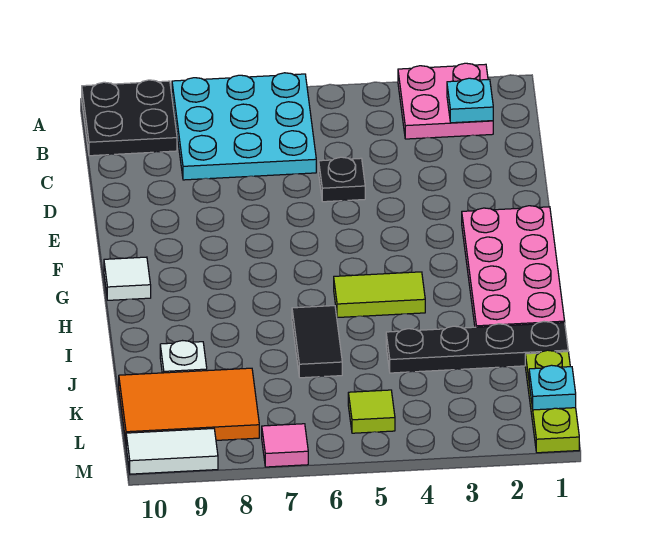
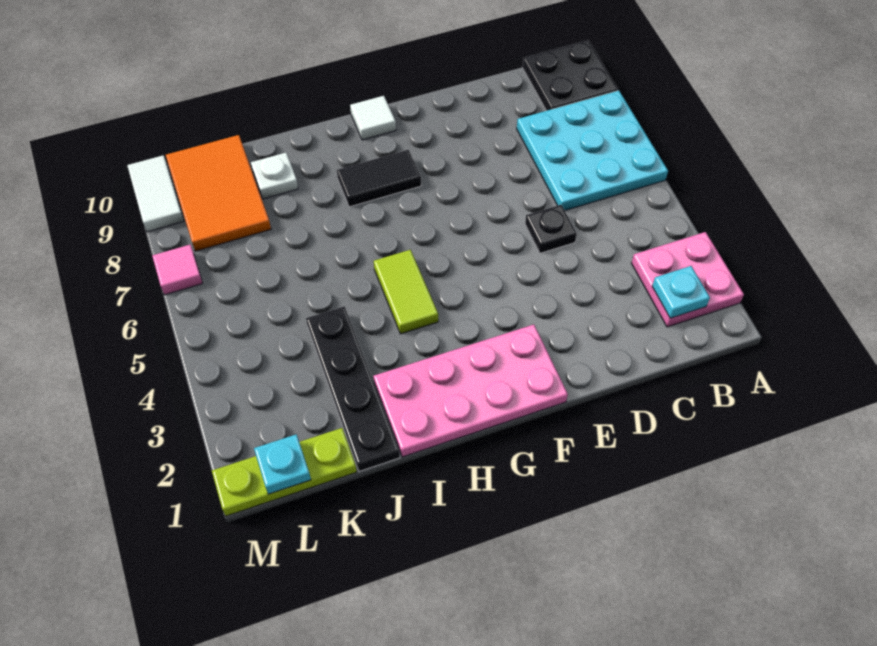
black 1x2 tile [292,306,342,378] -> black 1x2 tile moved to [337,150,421,207]
lime 1x1 tile [348,390,395,433] -> none

